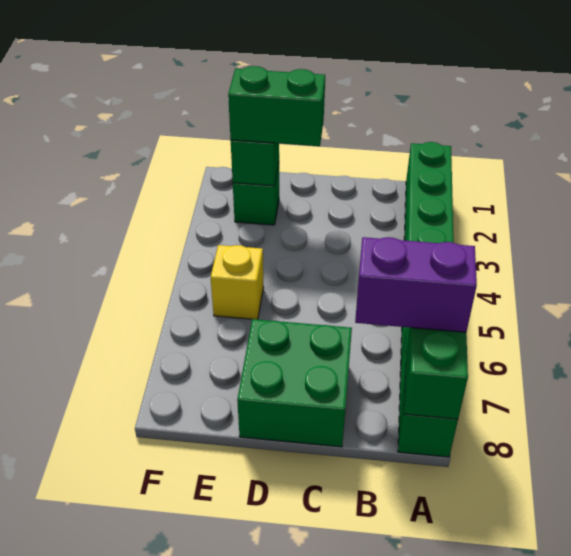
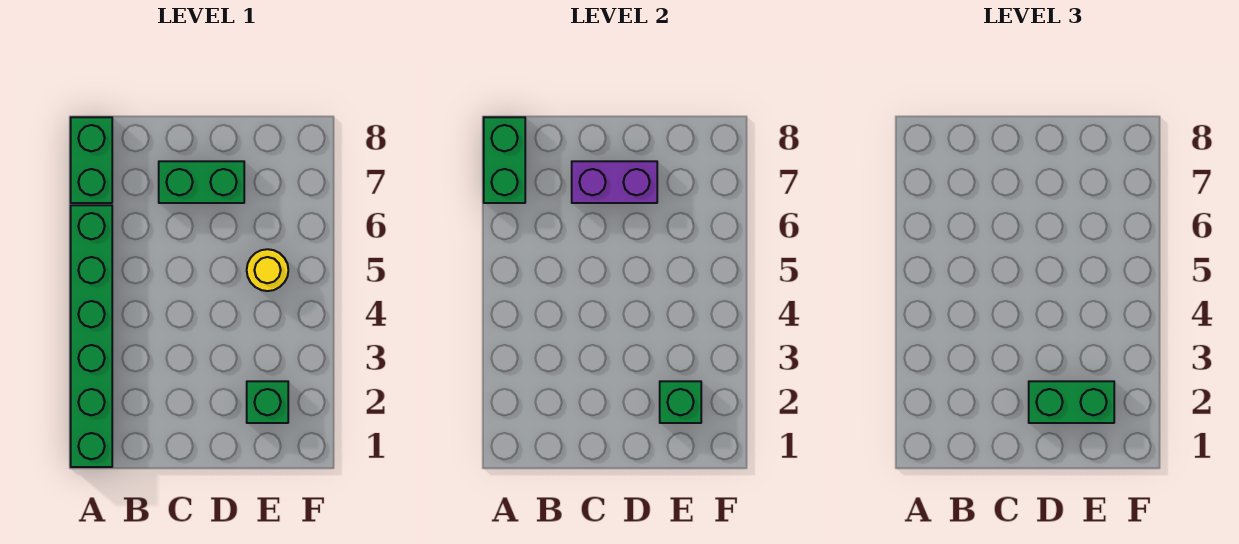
purple 1x2 brick [355,237,477,332] -> purple 1x2 brick moved to [572,161,657,203]
green 2x2 brick [237,319,352,447] -> green 1x2 brick [159,161,244,203]
yellow 1x1 brick [211,245,264,320] -> yellow 1x1 round brick [247,249,288,291]

